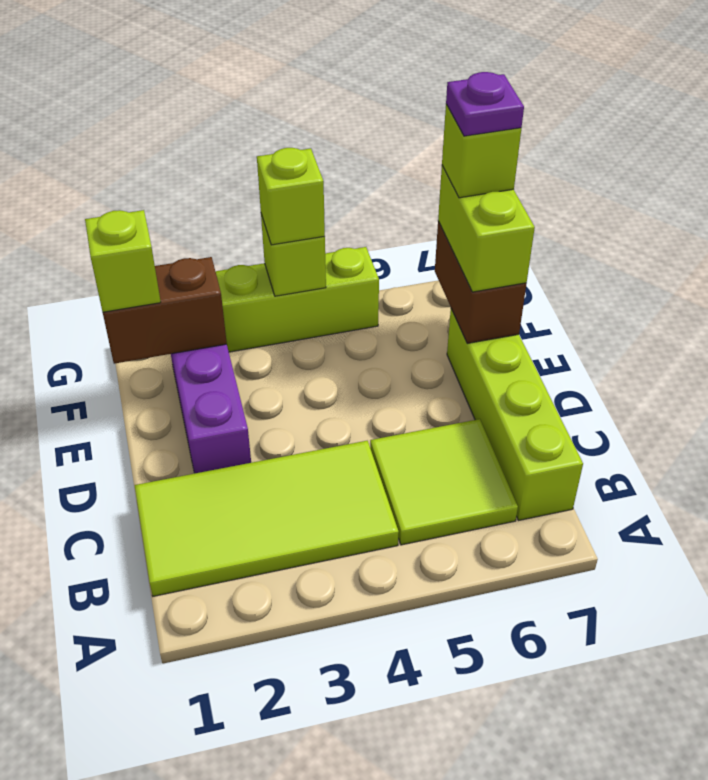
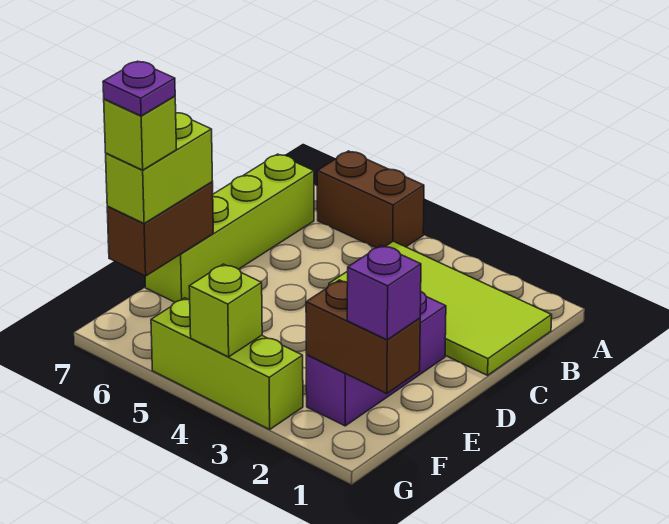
none -> brown 1x2 brick [317,151,424,248]
lime 2x2 tile [370,419,518,545] -> none
lime 1x1 brick [85,210,161,312] -> purple 1x1 brick [347,245,421,340]
lime 1x1 brick [257,148,325,245] -> none

